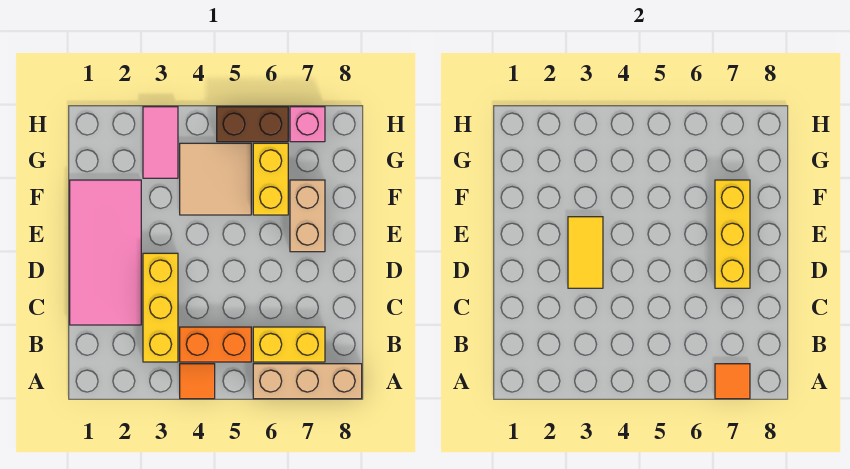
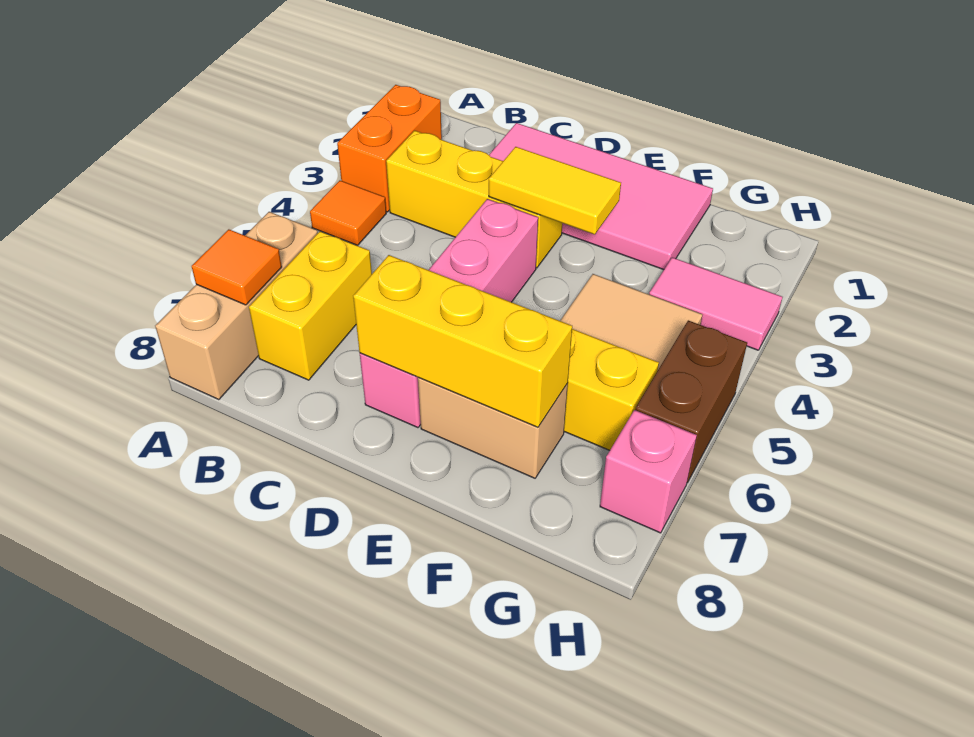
orange 1x2 brick [180,327,251,362] -> orange 1x2 brick moved to [337,85,442,212]
none -> pink 1x4 brick [360,199,538,428]

